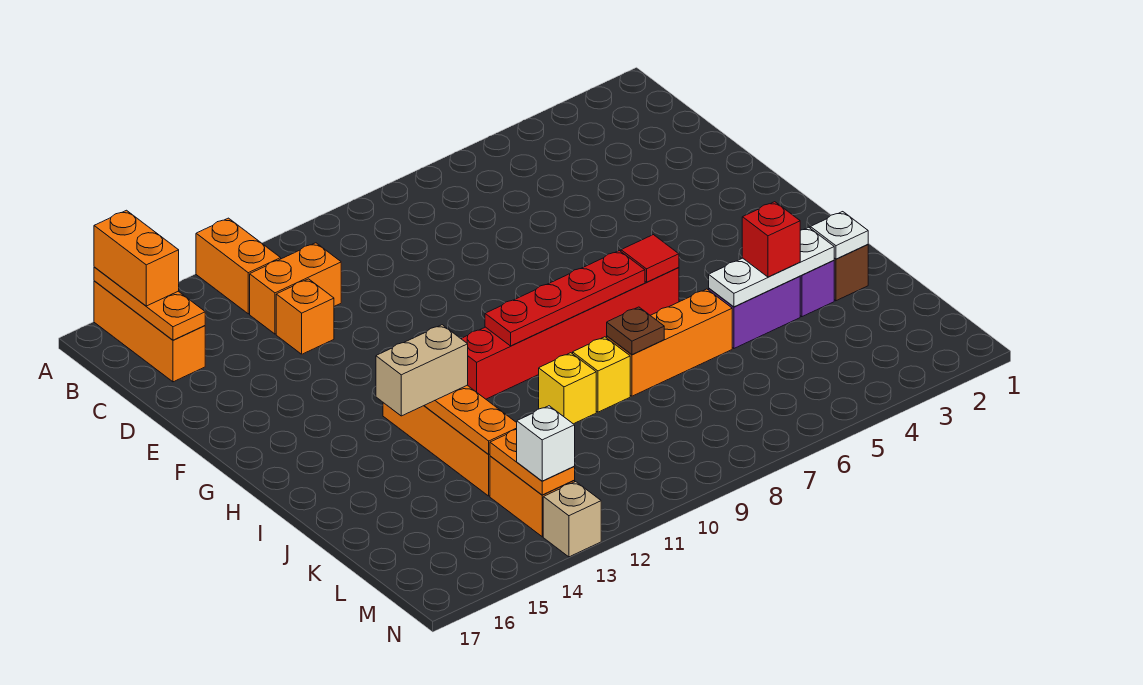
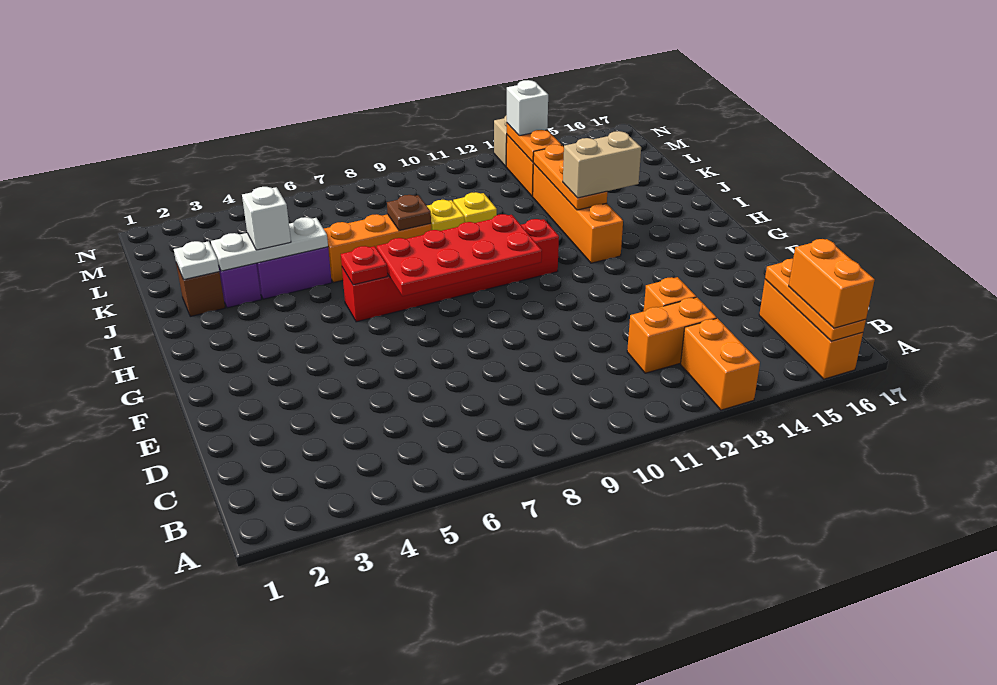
red 1x1 tile [621,235,679,282] -> red 1x1 plate [341,246,387,285]
red 1x4 plate [485,251,645,346] -> red 2x4 plate [377,214,542,296]
red 1x1 brick [742,202,800,277] -> white 1x1 brick [242,187,291,250]

